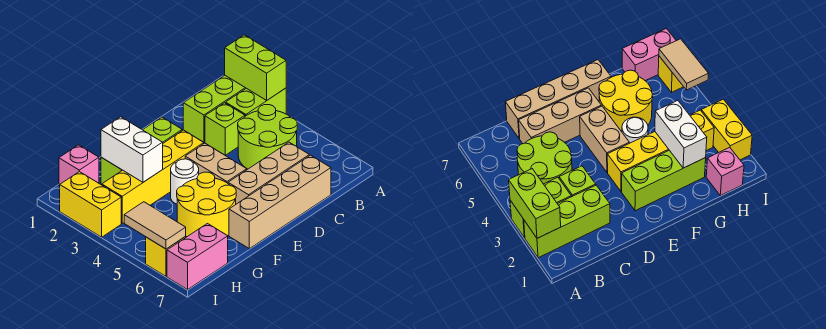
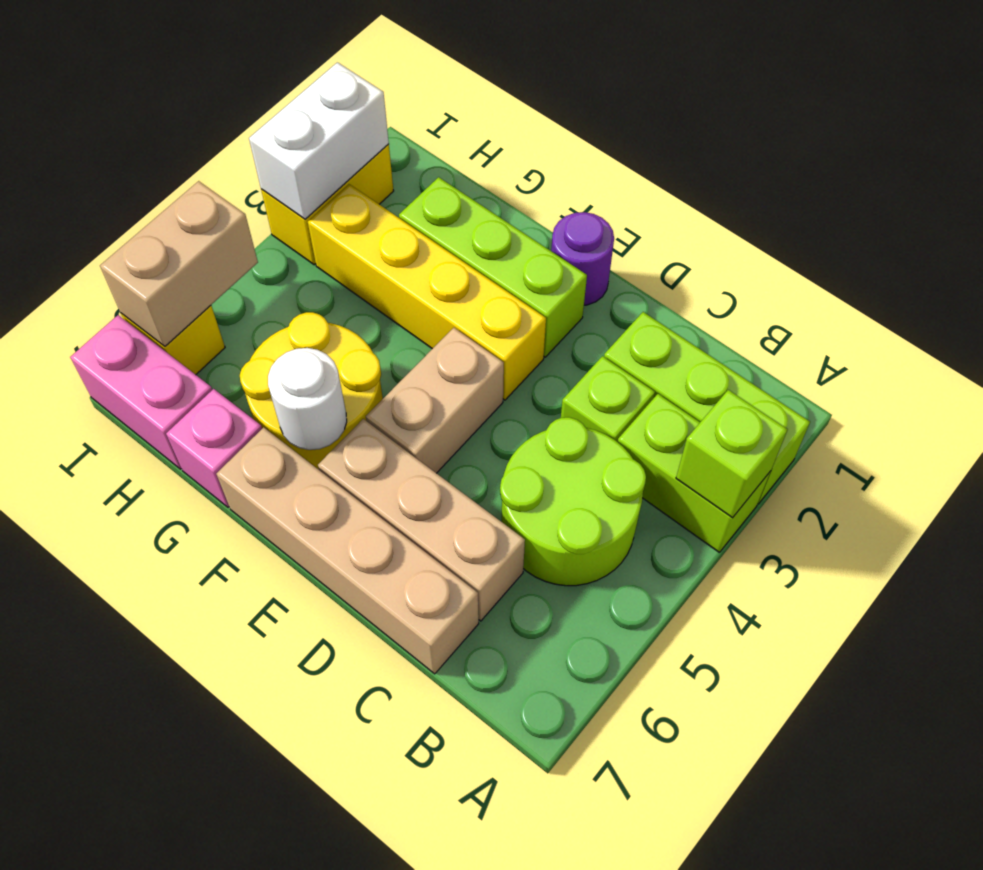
lime 1x2 brick [225,35,286,100] -> lime 1x1 brick [676,390,788,518]
none -> purple 1x1 round brick [551,212,614,305]
white 1x1 round brick [171,159,199,204] -> white 1x1 round brick moved to [268,348,347,450]
white 1x2 brick [101,117,163,182] -> white 1x2 brick moved to [249,62,389,219]
pink 1x1 brick [59,145,99,185] -> pink 1x1 brick moved to [166,389,262,508]
tan 1x2 tile [124,202,186,249] -> tan 1x2 brick [100,181,258,346]

